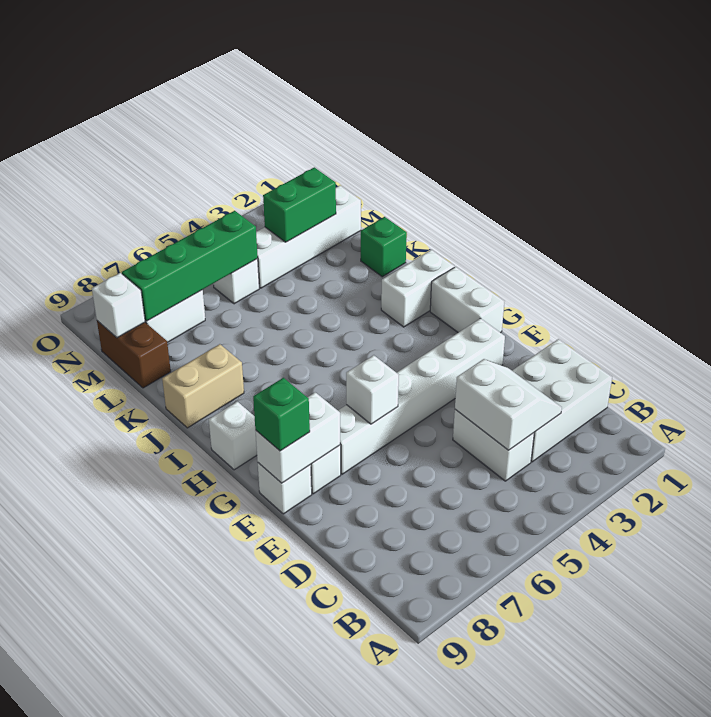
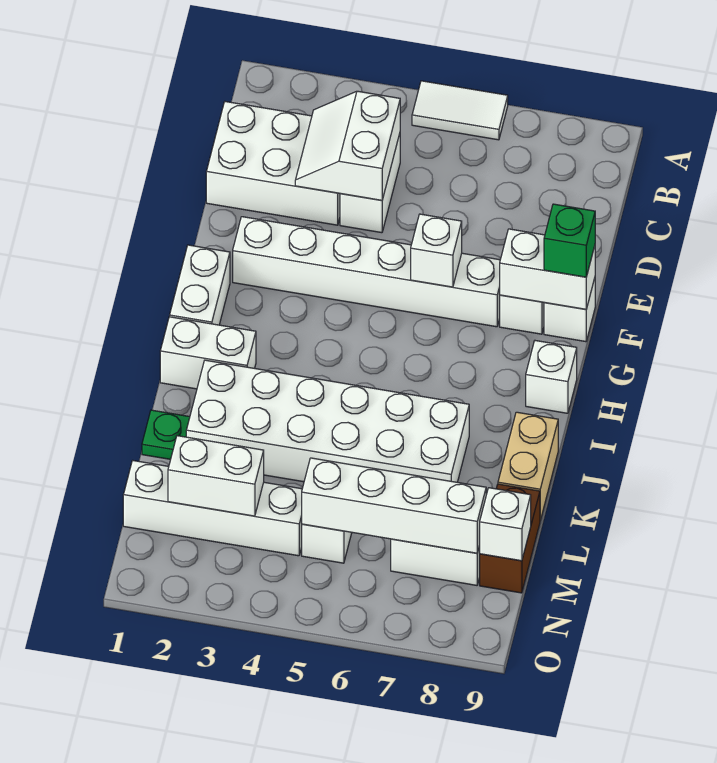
none -> white 1x2 tile [412,81,508,140]
none -> white 2x6 brick [186,360,469,482]
tan 1x2 brick [162,344,244,428] -> tan 1x2 brick turned to [498,412,558,520]
green 1x1 brick [361,217,407,277] -> green 1x1 plate [142,410,190,459]
green 1x2 brick [263,167,336,242] -> white 1x2 brick [168,436,264,516]
green 1x4 brick [122,211,258,321] -> white 1x4 brick [302,458,486,553]

